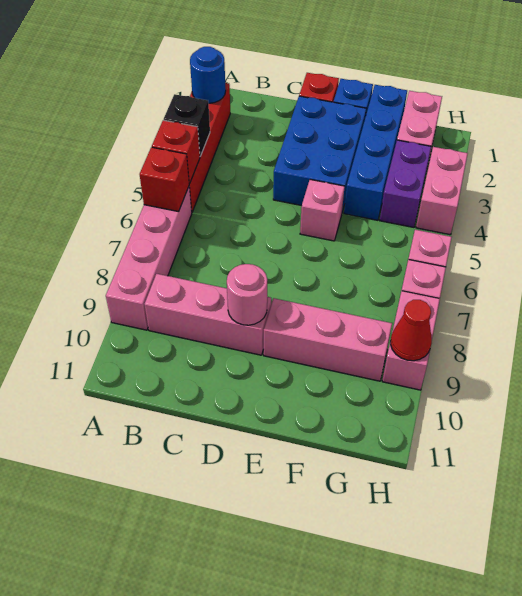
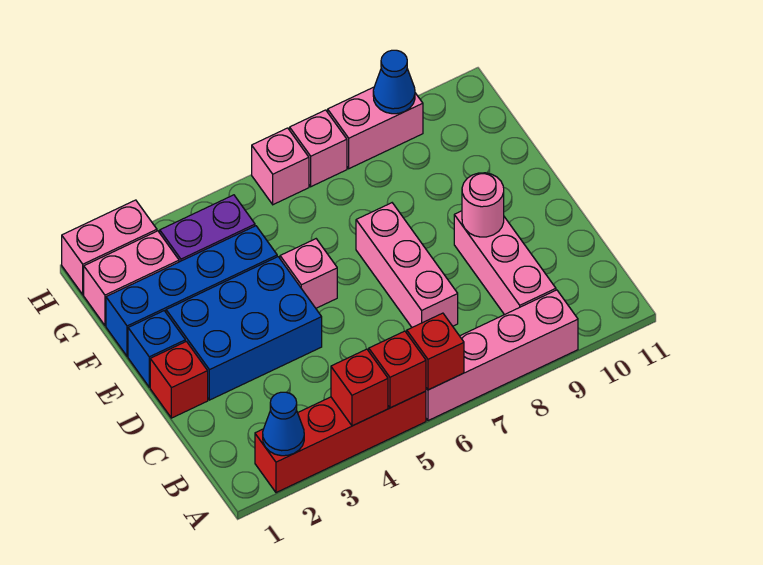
blue 1x1 round brick [190,47,226,103] -> blue 1x1 cone [263,392,304,456]
black 1x1 brick [164,94,210,156] -> red 1x1 brick [331,349,388,426]
pink 1x3 brick [264,298,392,381] -> pink 1x3 brick moved to [356,203,458,327]
pink 1x2 brick [416,147,468,235] -> pink 1x2 brick moved to [62,200,157,295]
red 1x1 cone [391,300,432,361] -> blue 1x1 cone [373,50,415,114]

